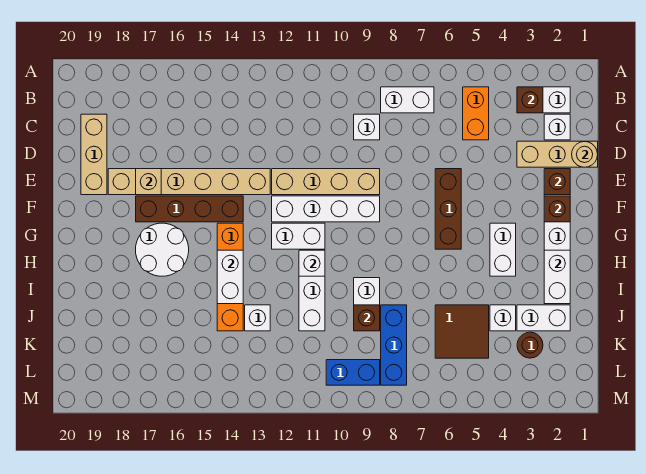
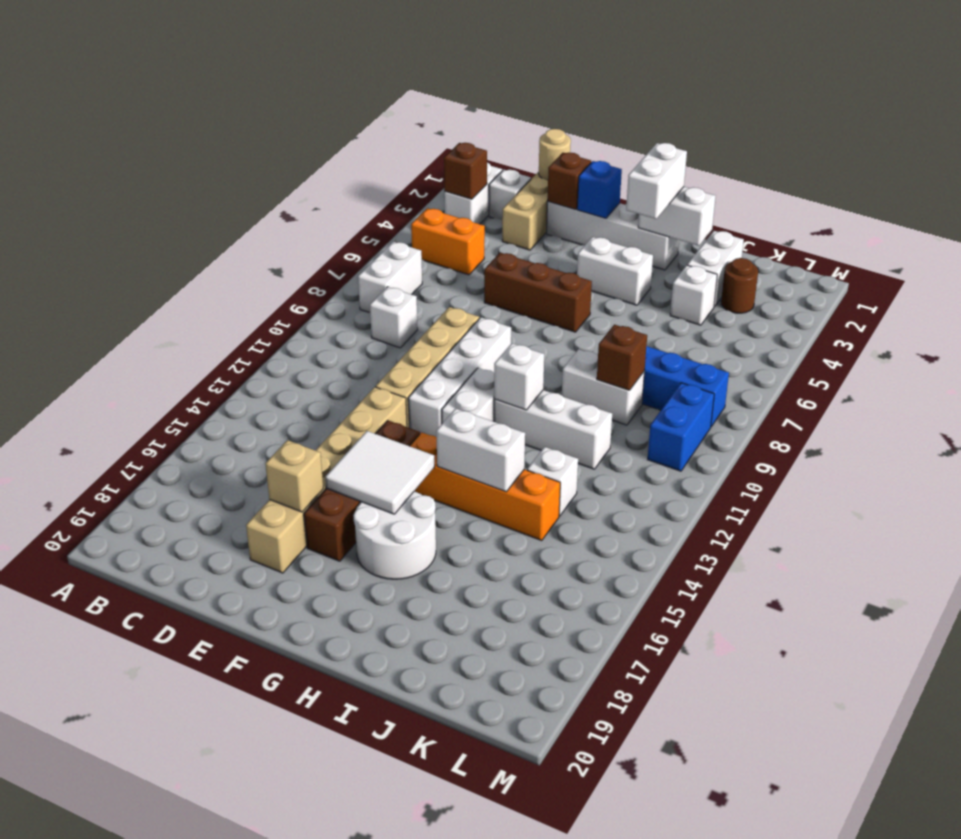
tan 1x3 brick [81,114,107,195] -> none
brown 1x1 brick [544,196,570,222] -> blue 1x1 brick [577,161,622,218]
none -> white 2x2 tile [325,431,435,514]
none -> white 1x2 brick [626,143,687,219]
brown 2x2 tile [435,305,489,358] -> none

